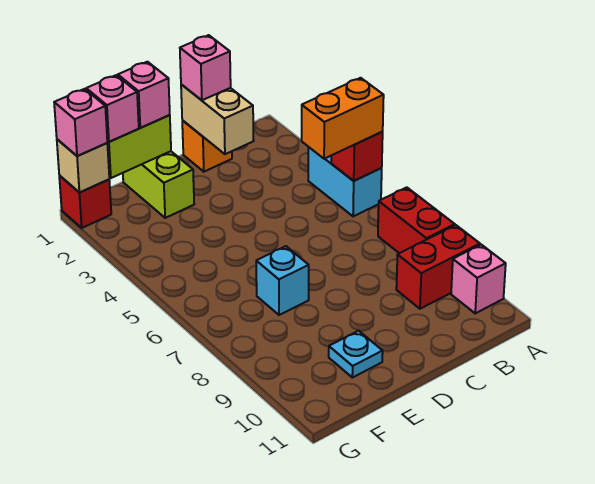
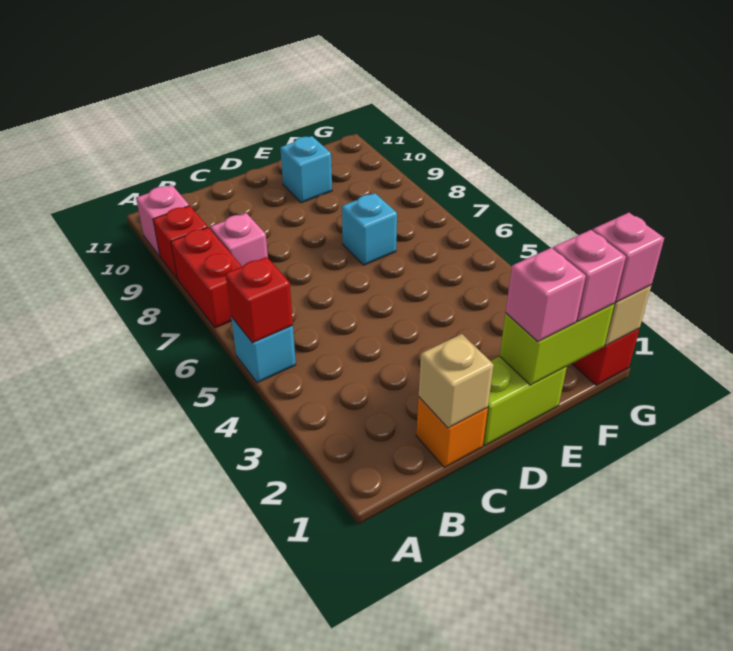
cyan 1x2 brick [308,147,382,216] -> cyan 1x1 brick [231,317,296,383]
orange 1x2 brick [302,78,384,159] -> none
red 1x2 brick [396,225,480,309] -> red 1x1 brick [153,206,208,279]
tan 1x2 brick [181,85,254,154] -> tan 1x1 brick [419,334,494,428]
pink 1x1 brick [180,35,231,100] -> pink 1x1 brick moved to [210,213,268,266]
lime 1x2 brick [123,151,194,218] -> lime 1x2 brick turned to [483,356,567,445]
cyan 1x1 plate [329,331,383,378] -> cyan 1x1 brick [280,136,332,203]

